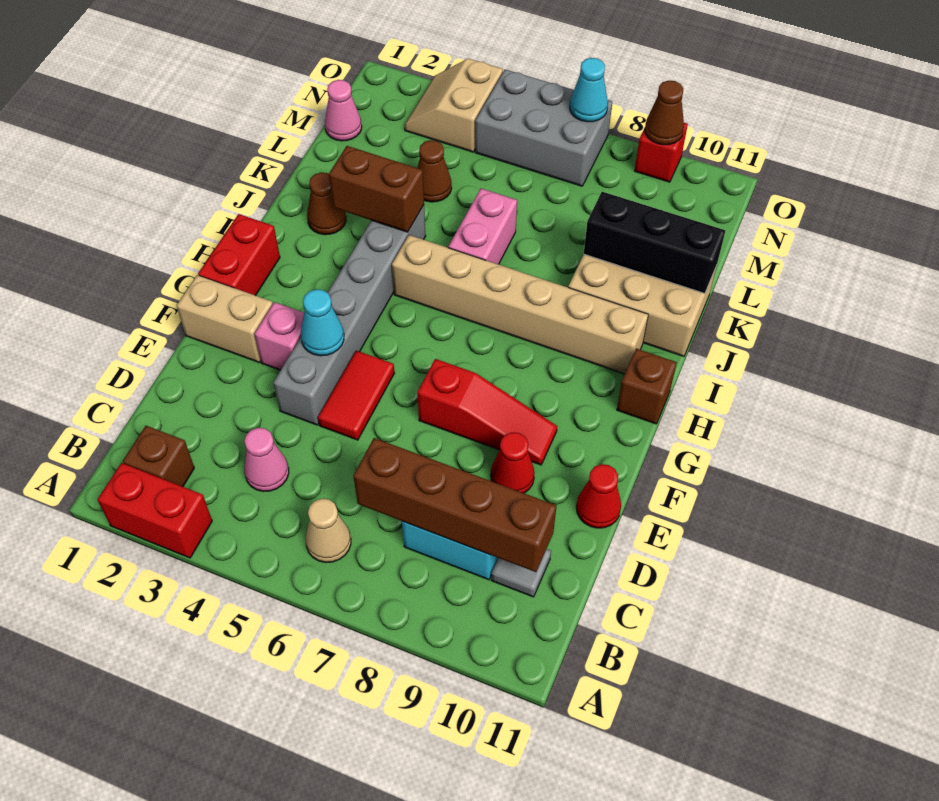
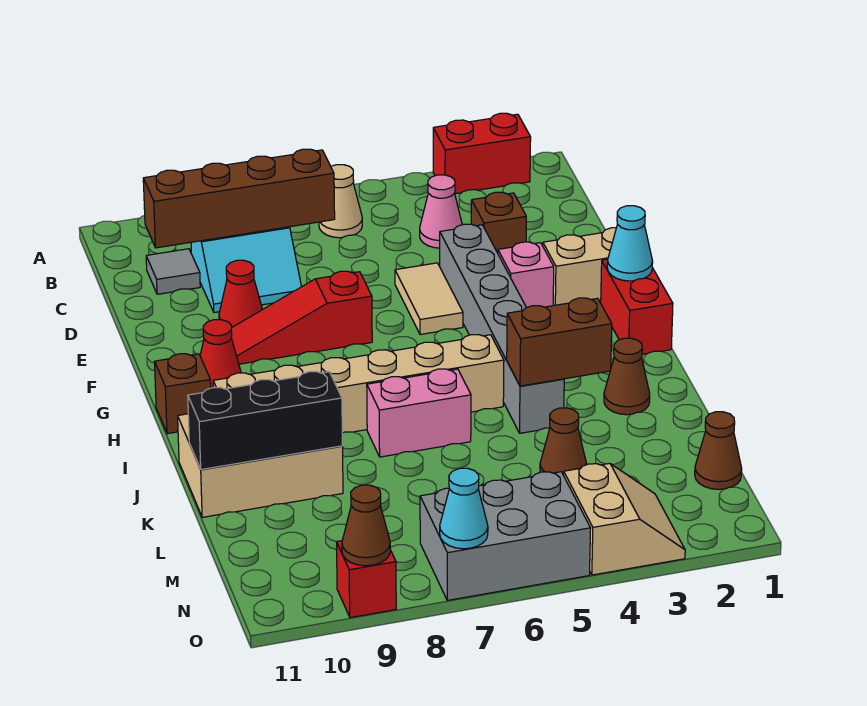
brown 1x1 brick [123,426,194,487] -> brown 1x1 brick moved to [471,192,526,253]
red 1x2 tile [318,351,394,440] -> tan 1x2 tile [395,263,463,335]
red 1x1 cone [576,464,621,528] -> red 1x1 cone moved to [200,320,241,388]
cyan 1x1 cone [301,289,344,356] -> cyan 1x1 cone moved to [607,206,653,281]
pink 1x2 brick [448,189,517,264] -> pink 1x2 brick turned to [367,369,471,457]
pink 1x1 cone [325,80,362,141] -> brown 1x1 cone [695,412,742,490]

